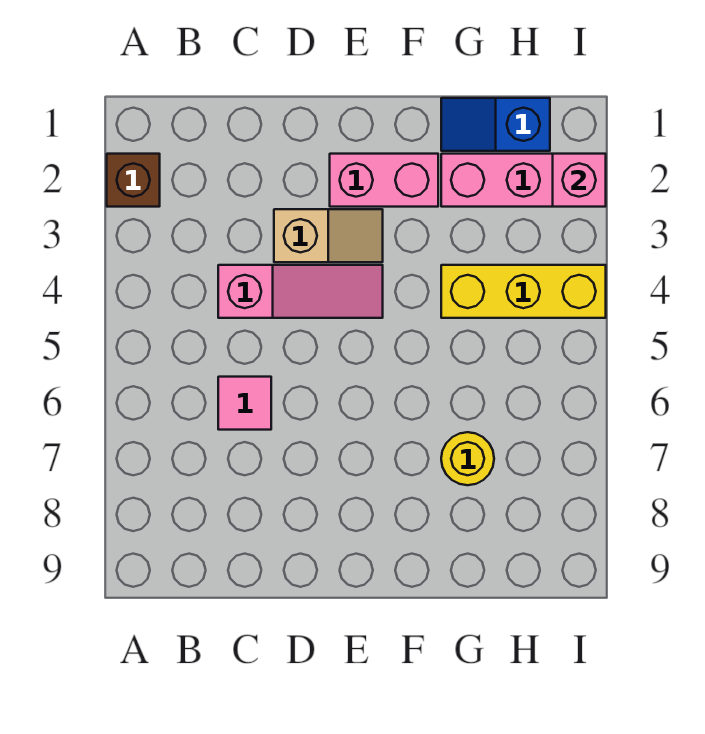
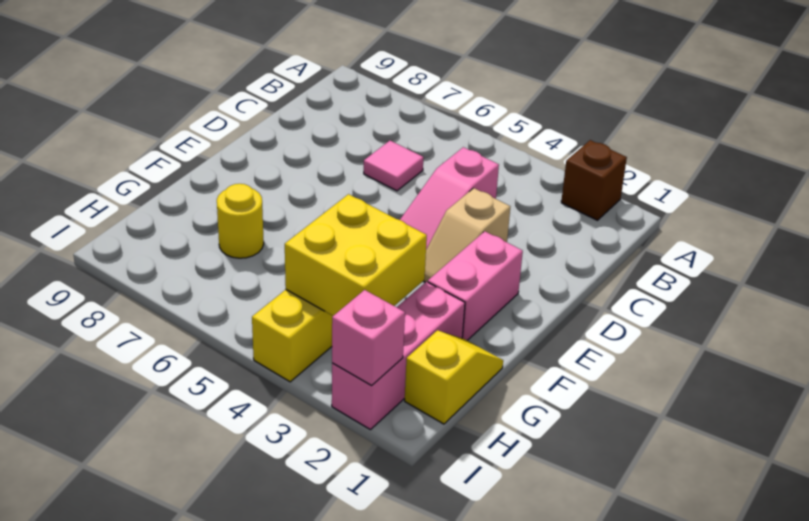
blue 1x2 slope [441,98,550,151] -> yellow 1x2 slope [405,330,503,424]
none -> yellow 2x2 brick [285,194,427,316]

